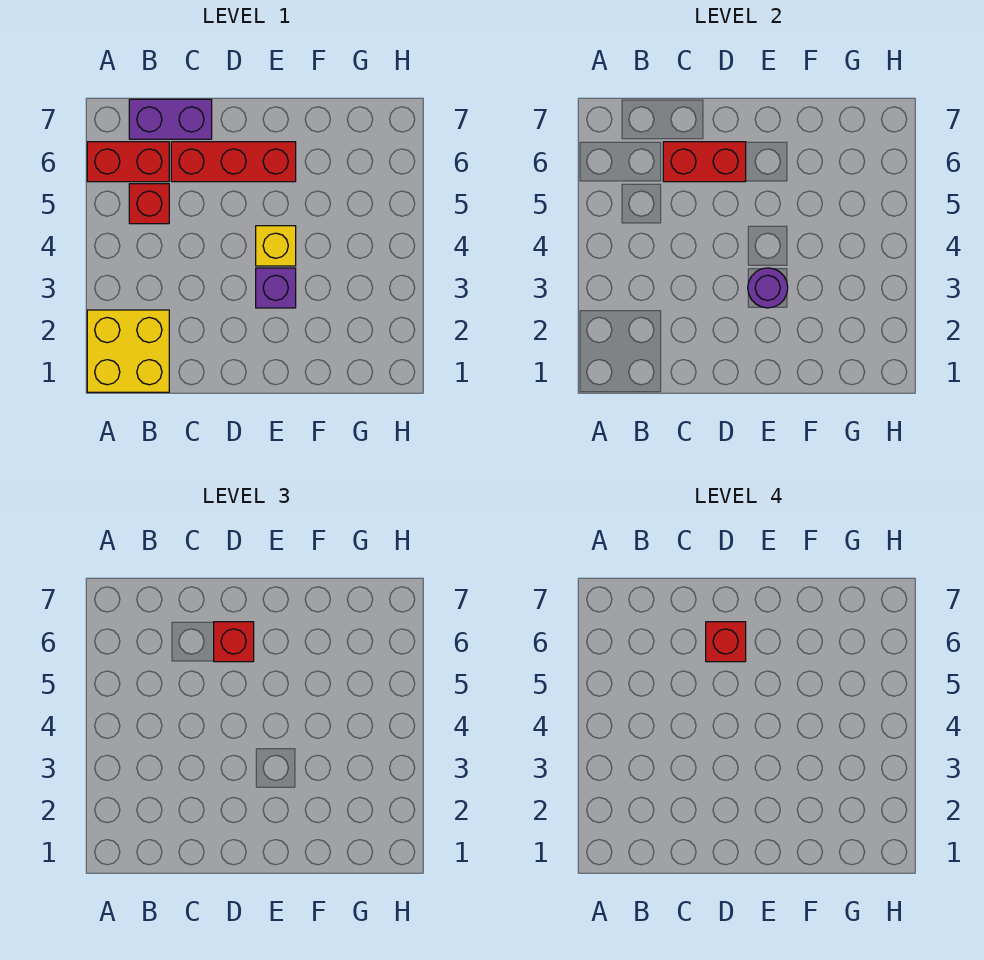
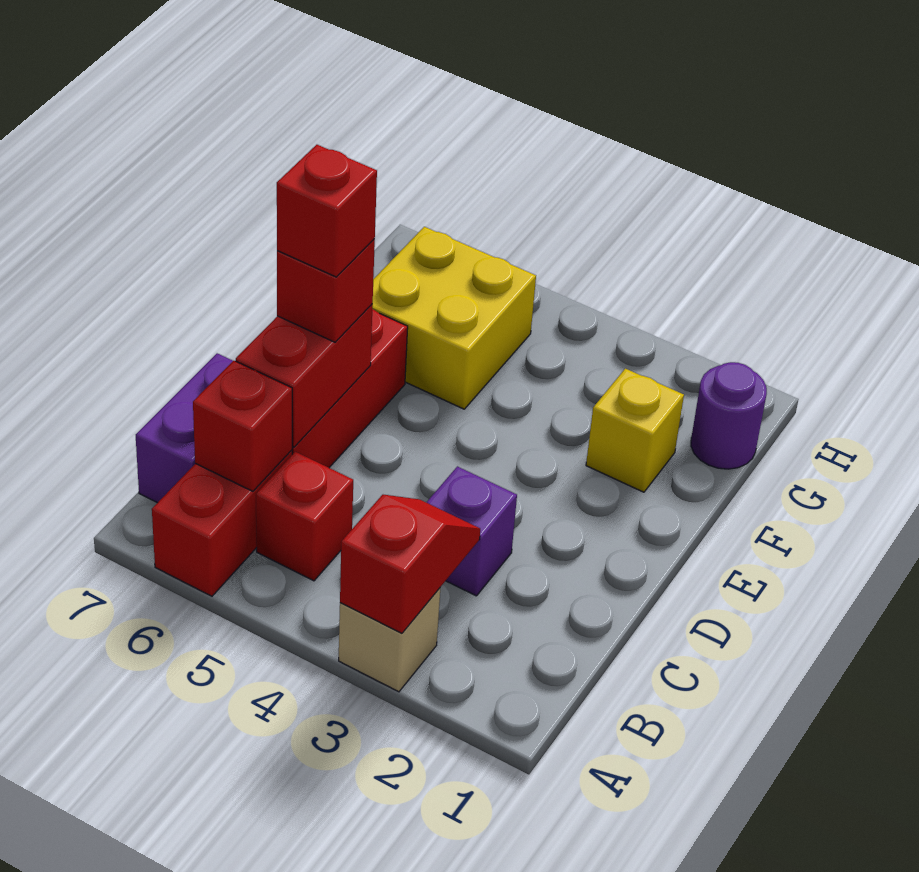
yellow 2x2 brick [87,310,169,392] -> yellow 2x2 brick moved to [372,227,536,409]
none -> tan 1x1 brick [339,588,440,692]
none -> red 1x2 slope [340,495,480,633]
none -> red 1x1 brick [193,361,292,491]
purple 1x1 brick [256,268,296,308] -> purple 1x1 brick moved to [426,466,517,596]
purple 1x1 round brick [748,268,788,308] -> purple 1x1 round brick moved to [691,362,767,469]
yellow 1x1 brick [256,226,296,266] -> yellow 1x1 brick moved to [586,369,684,492]

